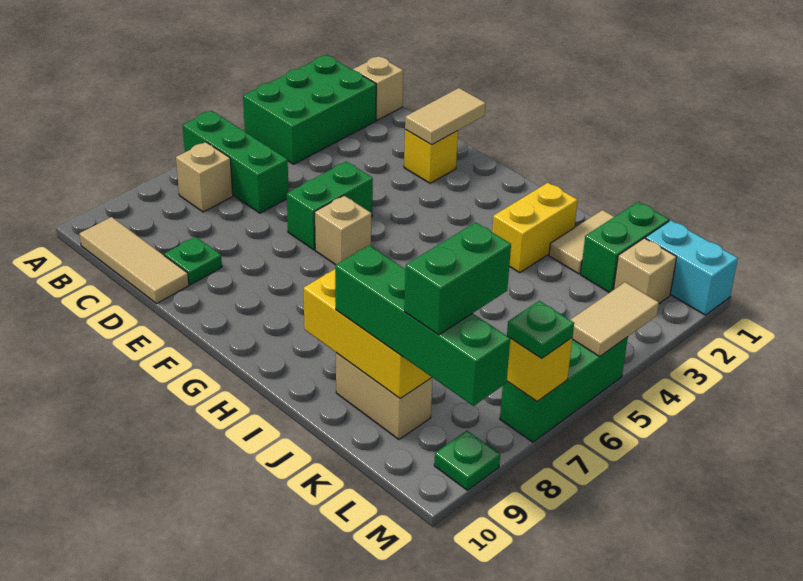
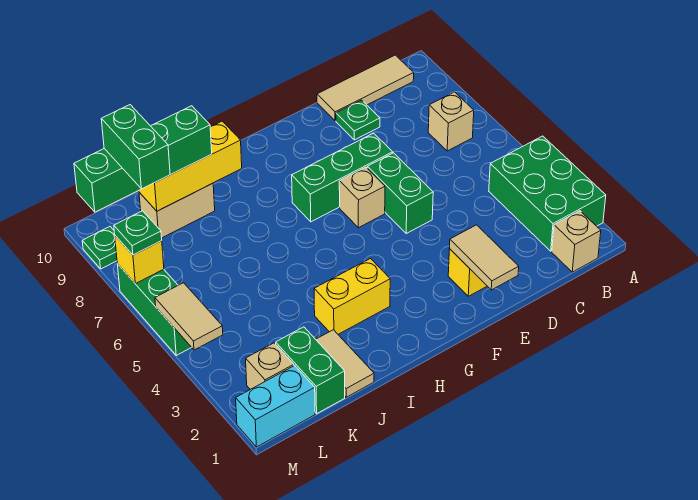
green 1x3 brick [183,111,289,213] -> green 1x3 brick moved to [292,133,393,222]
yellow 1x2 brick [492,183,578,273] -> yellow 1x2 brick turned to [314,259,390,334]

